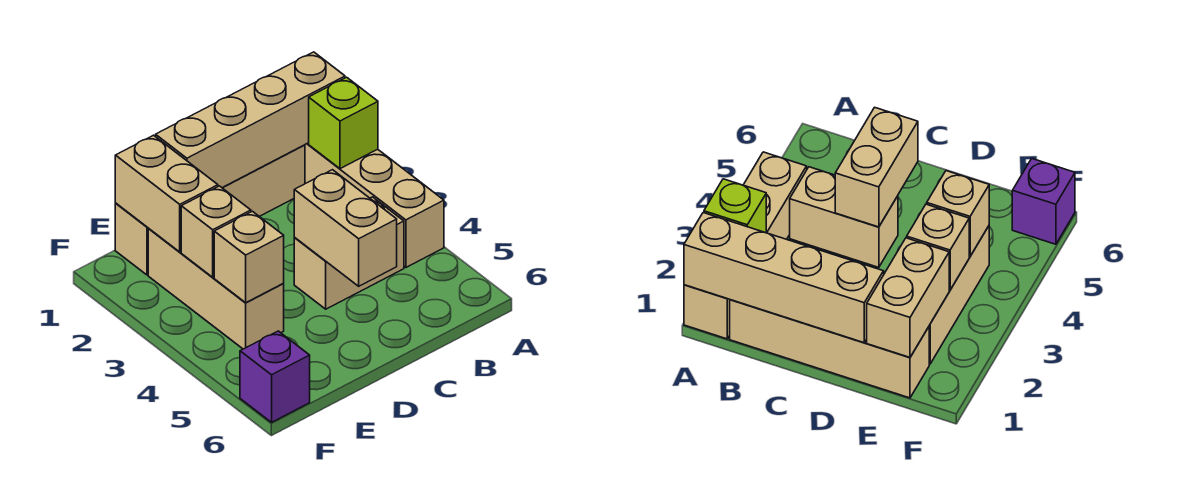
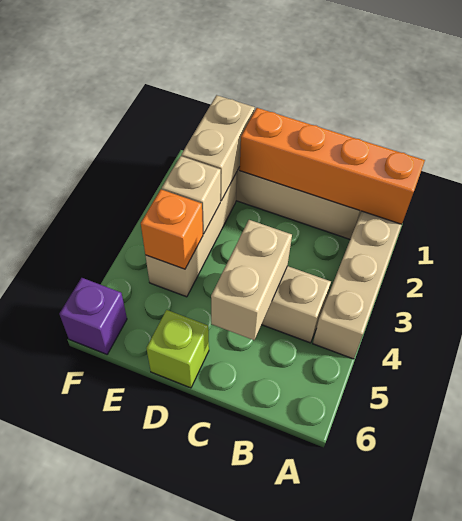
tan 1x4 brick [156,52,345,188] -> orange 1x4 brick [240,108,425,224]
lime 1x1 brick [309,77,378,169] -> lime 1x1 brick moved to [146,310,209,388]
tan 1x1 brick [214,211,284,303] -> orange 1x1 brick [141,189,203,269]

